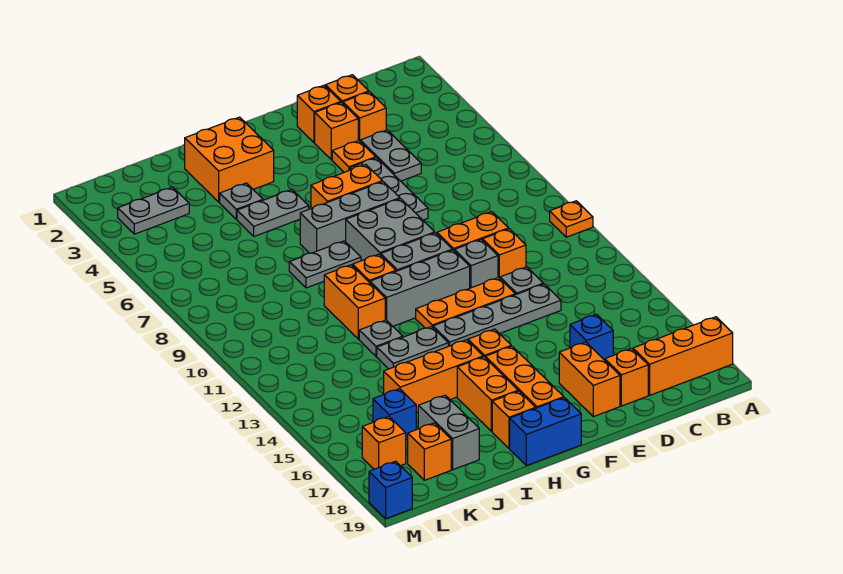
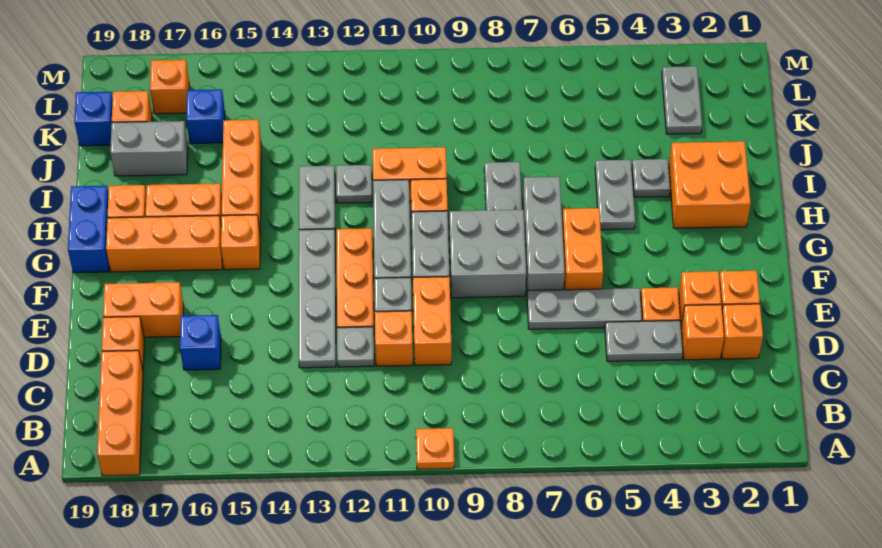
blue 1x1 brick [369,461,412,519] -> blue 1x1 brick moved to [74,92,113,146]

